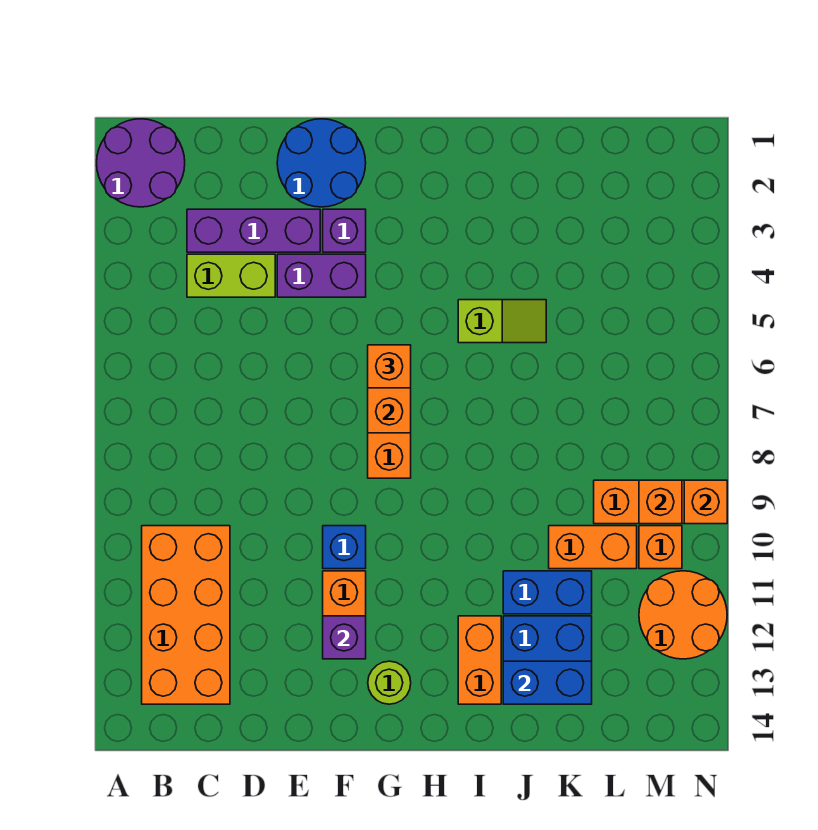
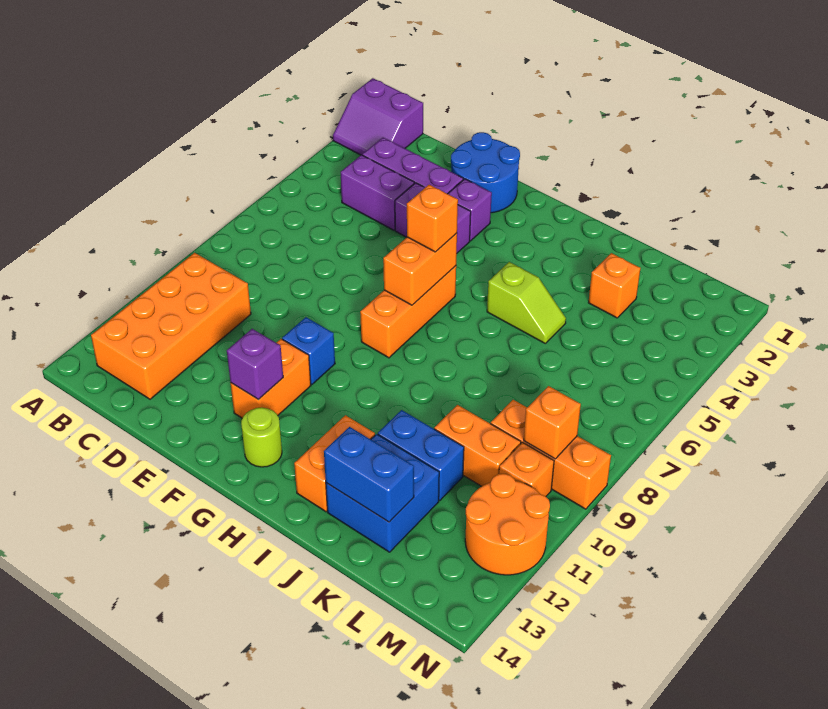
purple 2x2 round brick [97,119,185,207] -> purple 2x2 slope [333,78,423,155]
lime 1x2 brick [187,254,275,297] -> purple 1x2 brick [341,155,414,230]
orange 1x1 brick [684,480,727,524] -> orange 1x1 brick moved to [588,253,640,318]

